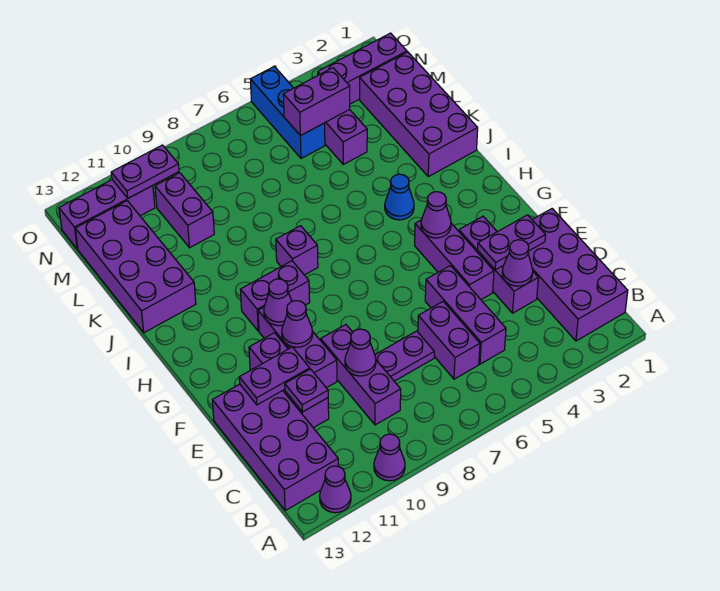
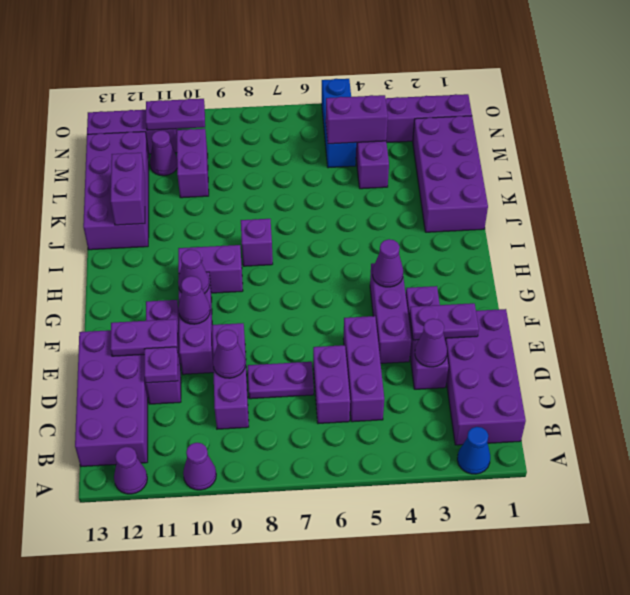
blue 1x1 cone [385,174,414,220] -> blue 1x1 cone moved to [457,427,490,474]
none -> purple 1x2 brick [111,153,145,225]
none -> purple 1x1 cone [150,130,177,176]

